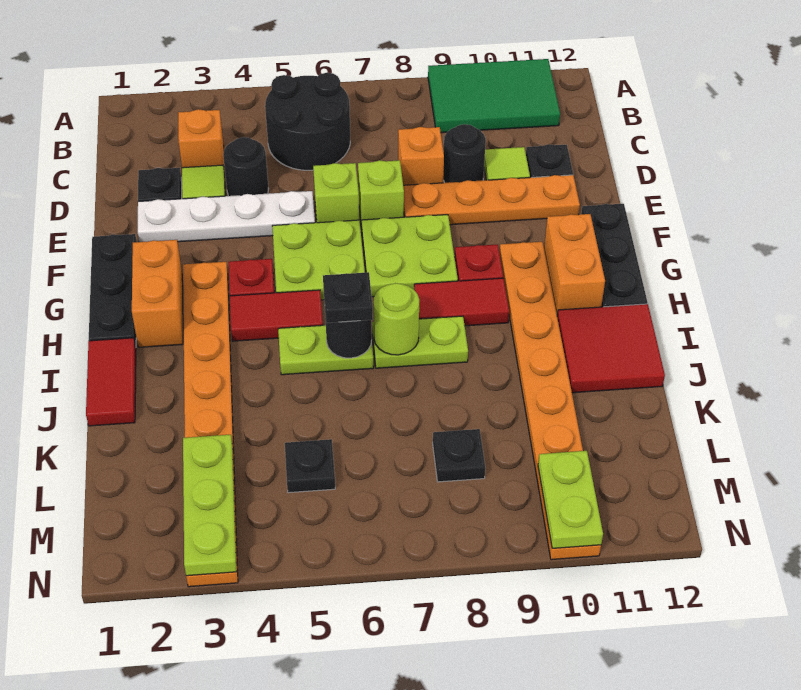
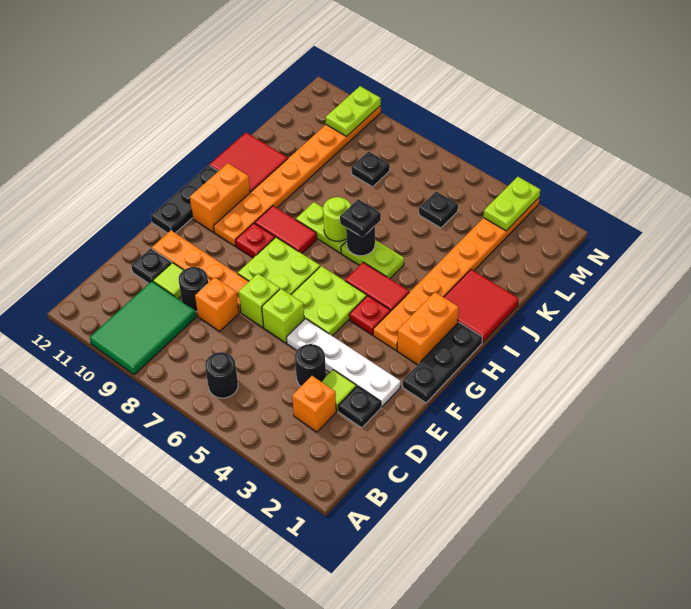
green 2x3 tile [428,59,560,133] -> green 2x3 tile turned to [90,281,196,375]
black 2x2 round brick [265,73,350,170] -> black 1x1 round brick [205,352,238,398]
red 1x2 tile [86,338,136,426] -> red 2x2 tile [444,269,519,343]
lime 1x3 plate [183,435,236,576] -> lime 1x2 plate [484,177,540,231]

